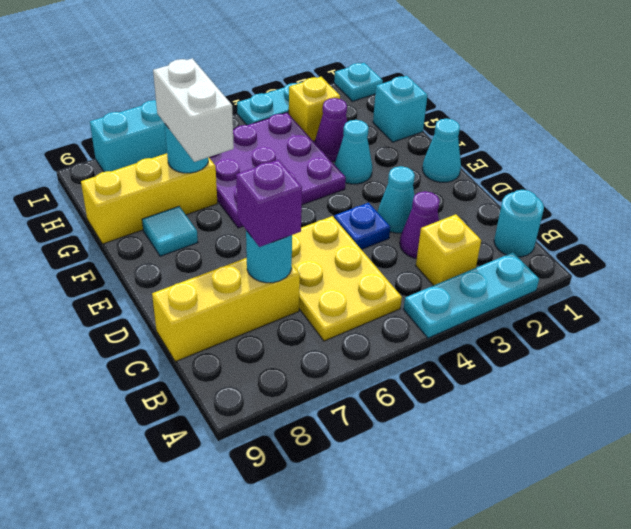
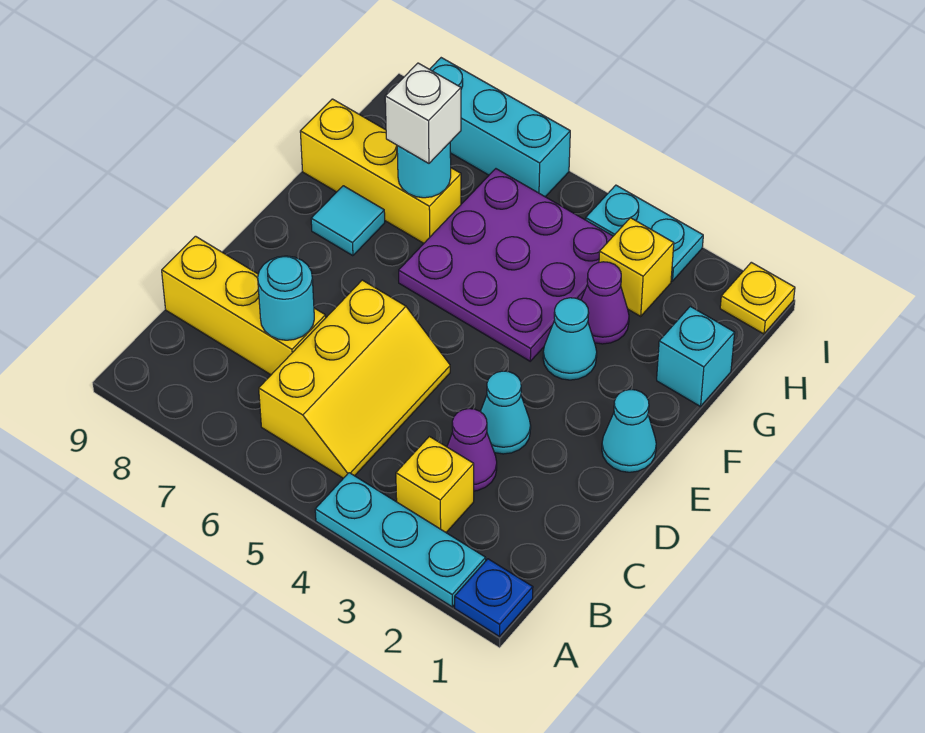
cyan 1x1 round brick [494,190,544,257] -> none
yellow 2x3 plate [292,216,402,341] -> yellow 2x3 slope [259,280,450,478]
purple 1x1 brick [236,160,302,247] -> none
blue 1x1 plate [334,203,390,249] -> blue 1x1 plate moved to [455,559,533,636]
white 1x2 brick [153,58,234,162] -> white 1x1 brick [385,63,461,163]
cyan 1x1 plate [334,63,383,101] -> yellow 1x1 plate [720,262,795,334]

